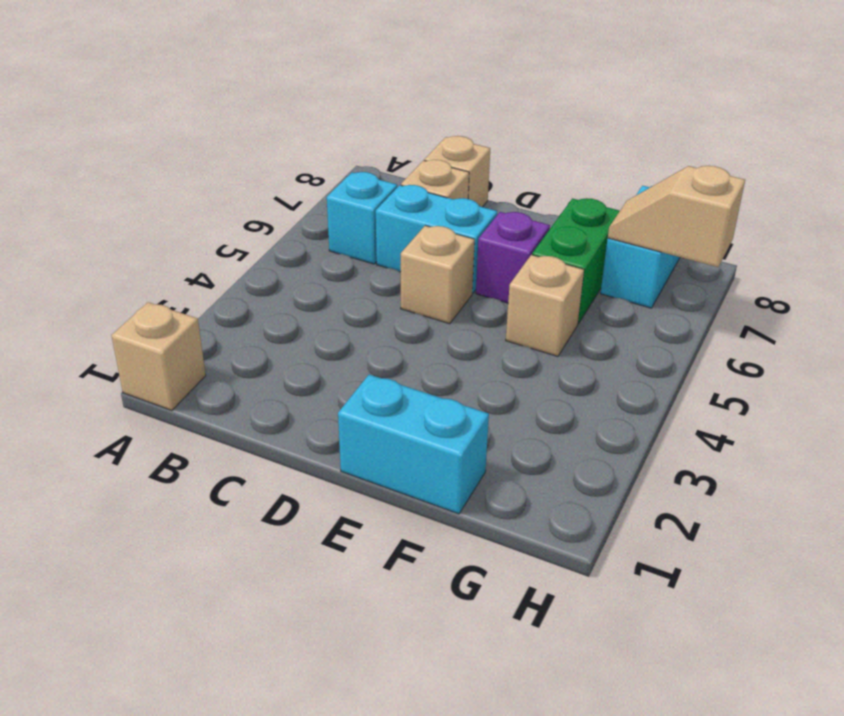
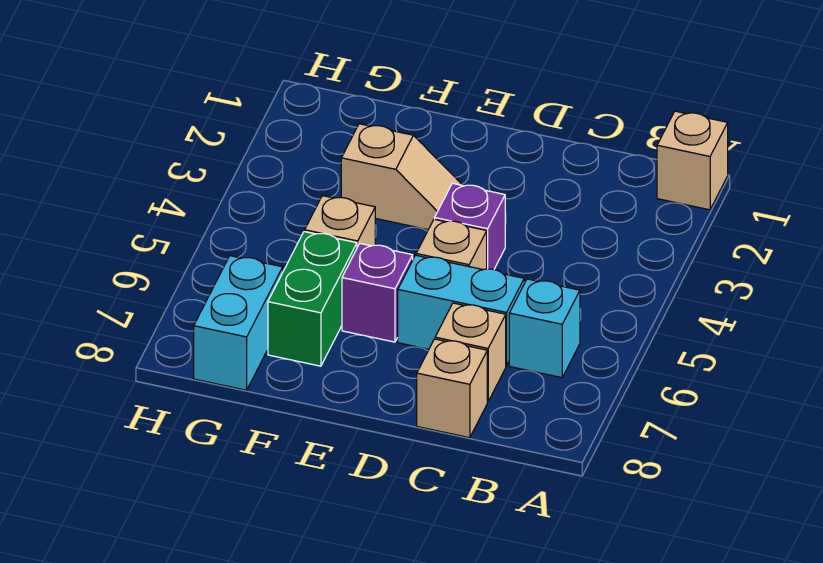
none -> purple 1x1 brick [435,183,505,269]
cyan 1x2 brick [338,374,489,514] -> none
tan 1x2 slope [608,166,745,267] -> tan 1x2 slope moved to [341,124,463,230]

